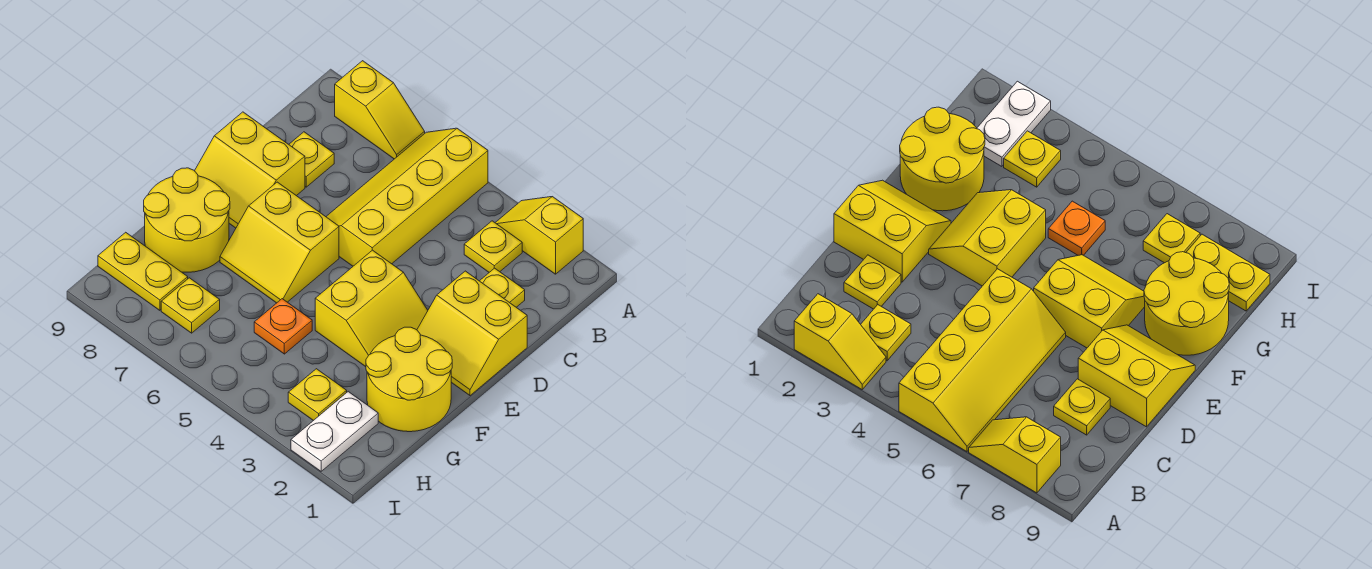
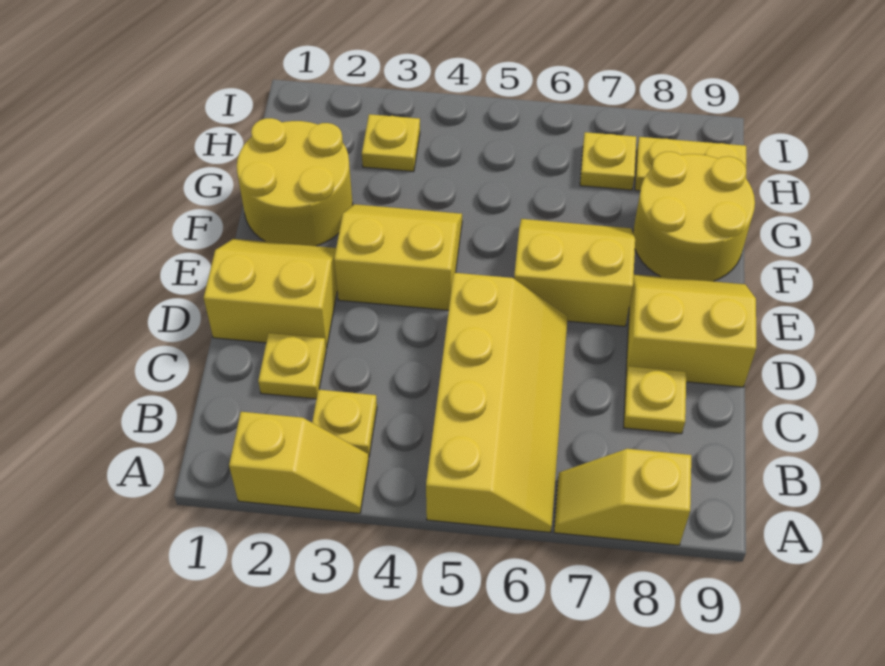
yellow 2x2 slope [315,250,428,367] -> yellow 2x2 slope turned to [334,204,462,310]
orange 1x1 plate [254,299,312,354] -> none
white 1x2 plate [291,392,378,471] -> none

